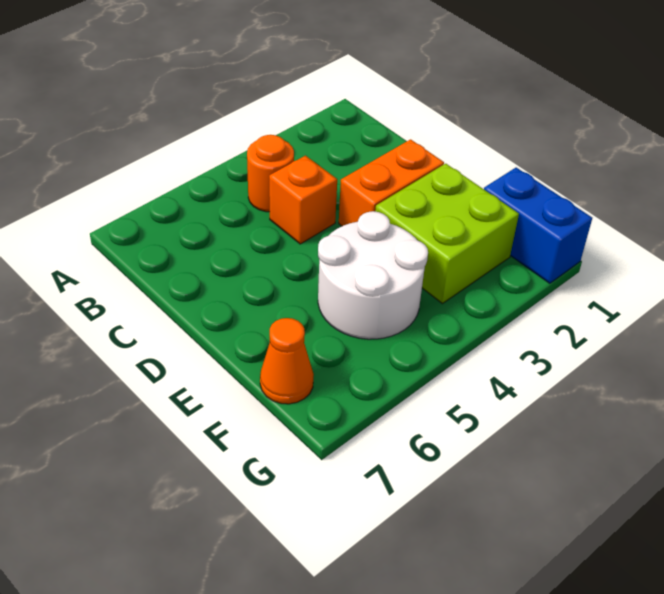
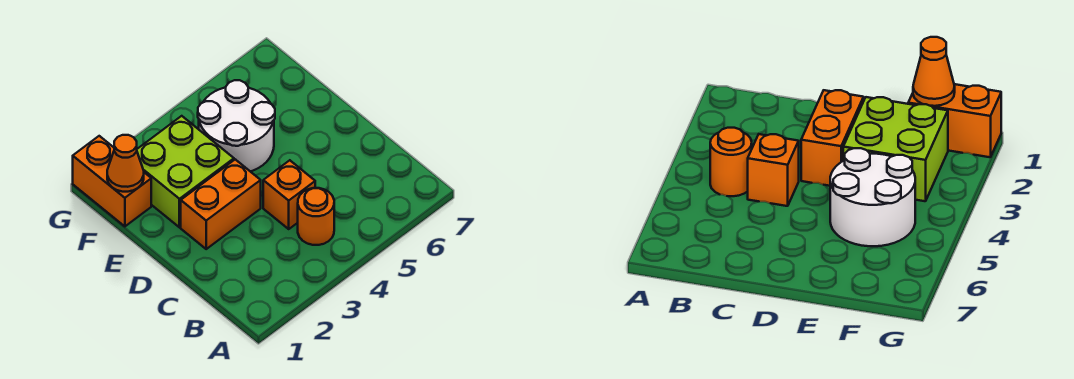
blue 1x2 brick [484,168,592,283] -> orange 1x2 brick [73,136,151,226]
orange 1x1 cone [260,318,314,404] -> orange 1x1 cone moved to [107,135,144,192]

